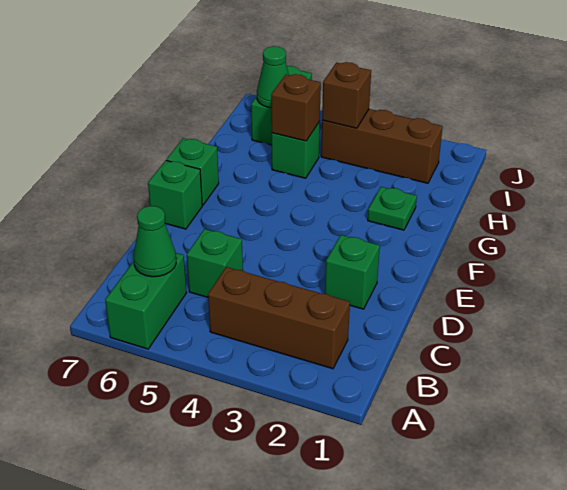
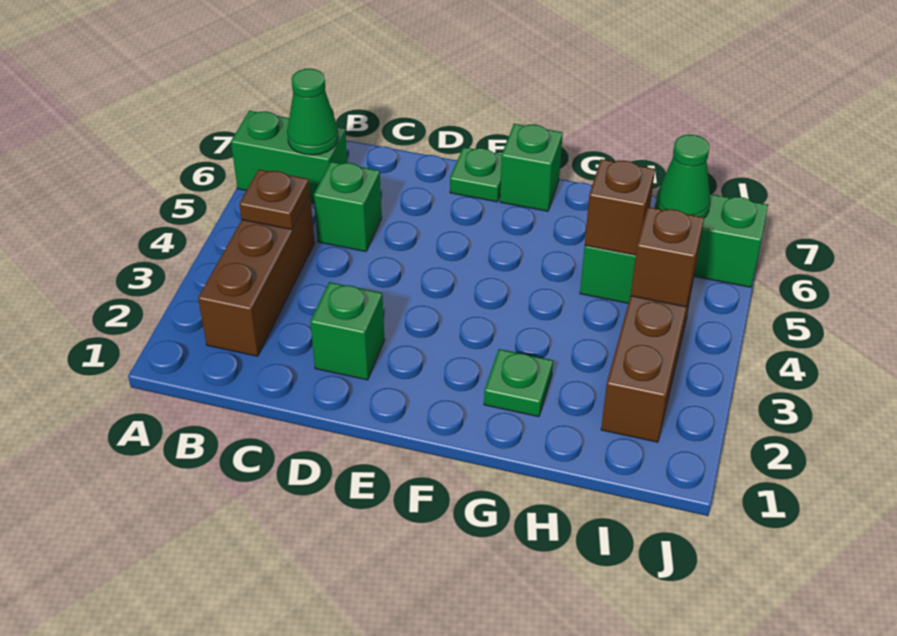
none -> brown 1x1 plate [239,170,310,230]
green 1x1 brick [148,160,202,229] -> green 1x1 plate [450,147,502,202]

